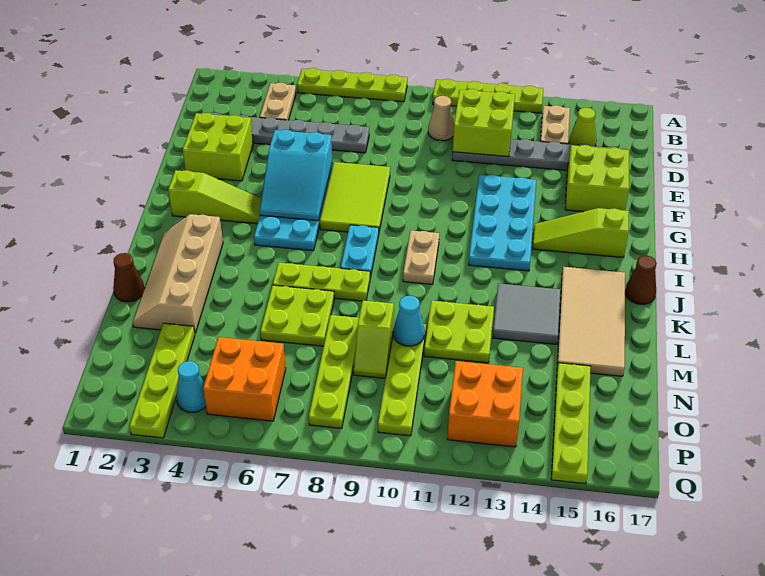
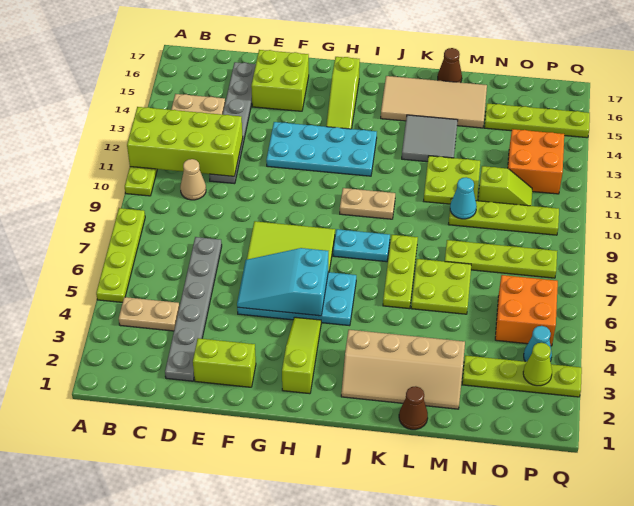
lime 2x2 brick [453,89,515,157] -> lime 2x4 brick [127,107,243,176]
lime 1x1 cone [569,108,597,146] -> lime 1x1 cone moved to [523,343,552,386]
lime 2x2 brick [183,113,253,181] -> lime 1x2 brick [193,338,256,387]
cyan 2x3 slope [260,130,332,221] -> cyan 2x3 slope turned to [237,248,328,316]
brown 1x1 cone [625,255,657,304] -> brown 1x1 cone moved to [438,48,462,83]
lime 1x2 slope [354,301,394,378] -> lime 1x2 slope moved to [478,166,532,206]

